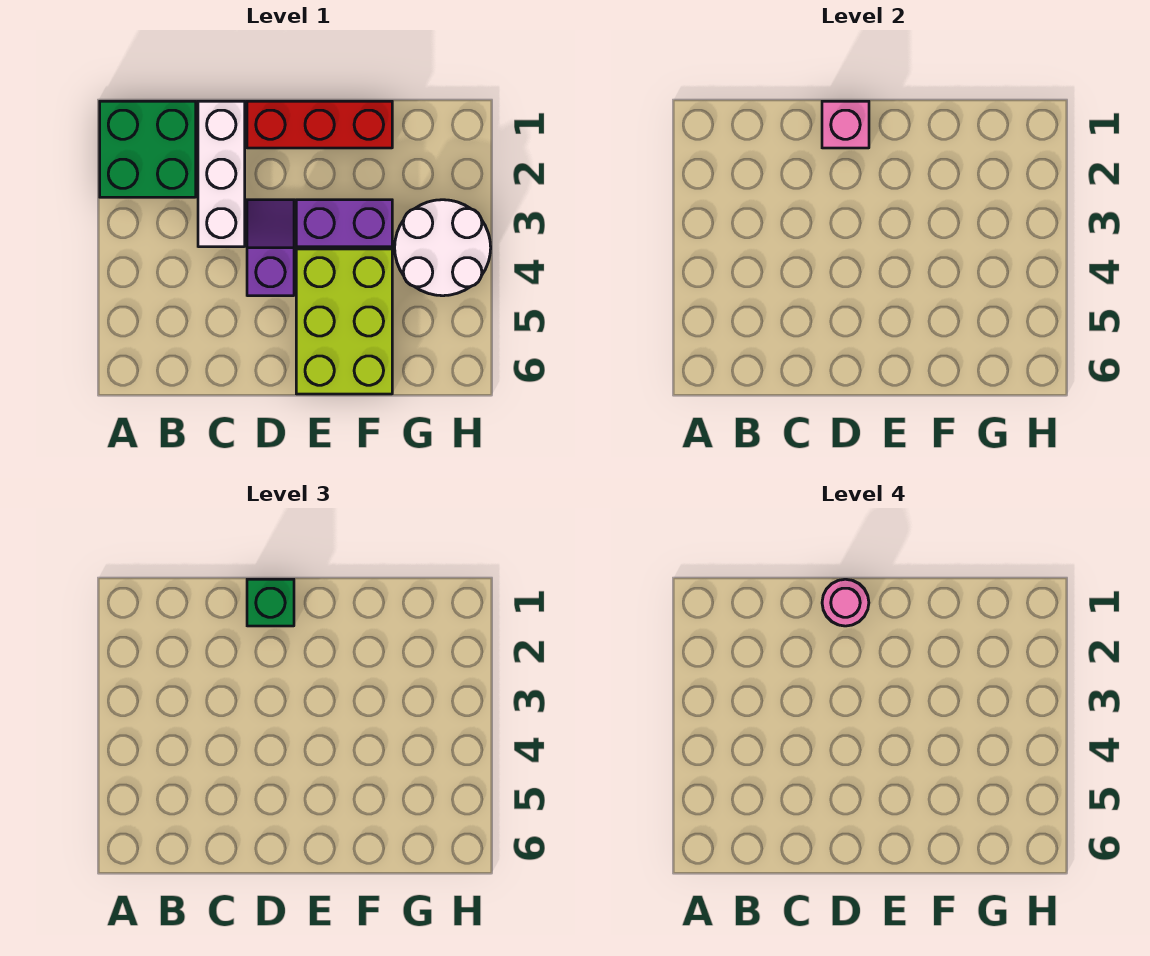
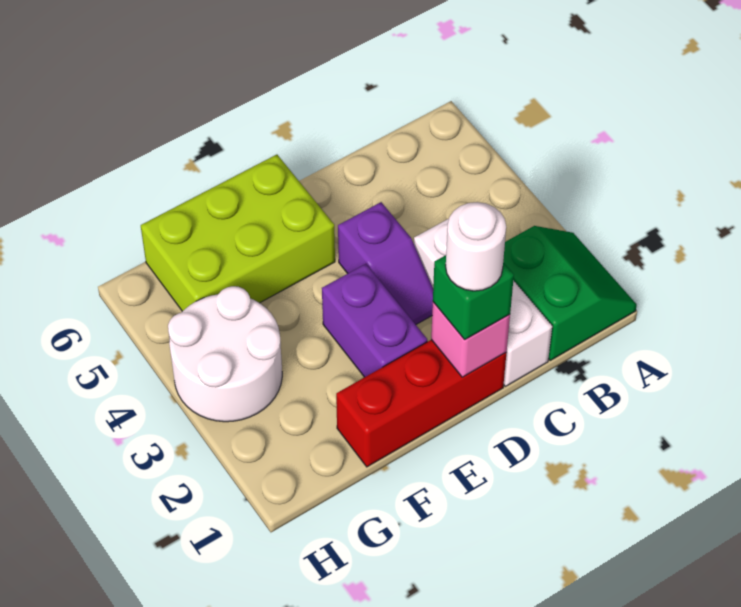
green 2x2 brick [100,101,196,197] -> green 2x2 slope [503,226,637,360]
pink 1x1 round brick [822,579,869,626] -> white 1x1 round brick [446,202,506,291]
purple 1x2 brick [296,200,392,247] -> purple 1x2 brick turned to [322,264,427,377]
lime 2x3 brick [296,249,392,394] -> lime 2x3 brick turned to [141,155,335,311]

